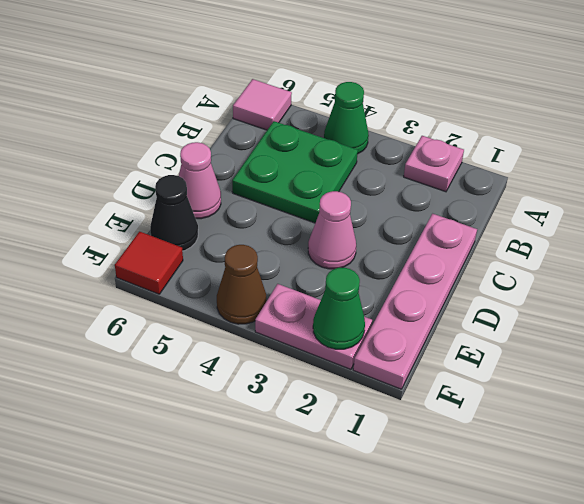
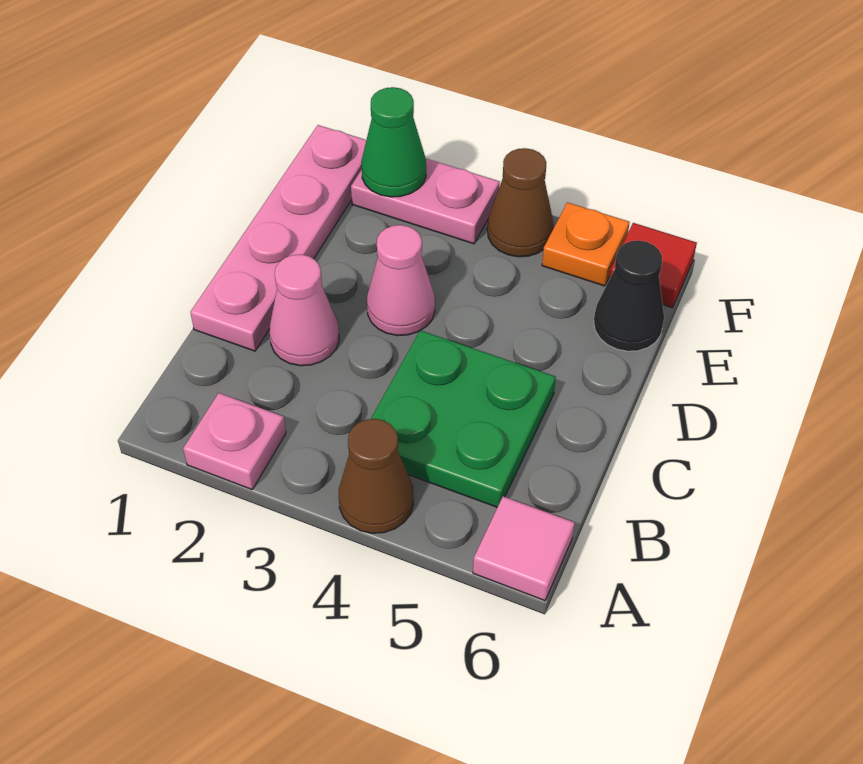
green 1x1 cone [324,82,369,154] -> brown 1x1 cone [339,419,414,533]
pink 1x1 cone [179,142,221,219] -> pink 1x1 cone moved to [270,254,339,366]
none -> orange 1x1 plate [542,202,630,286]

